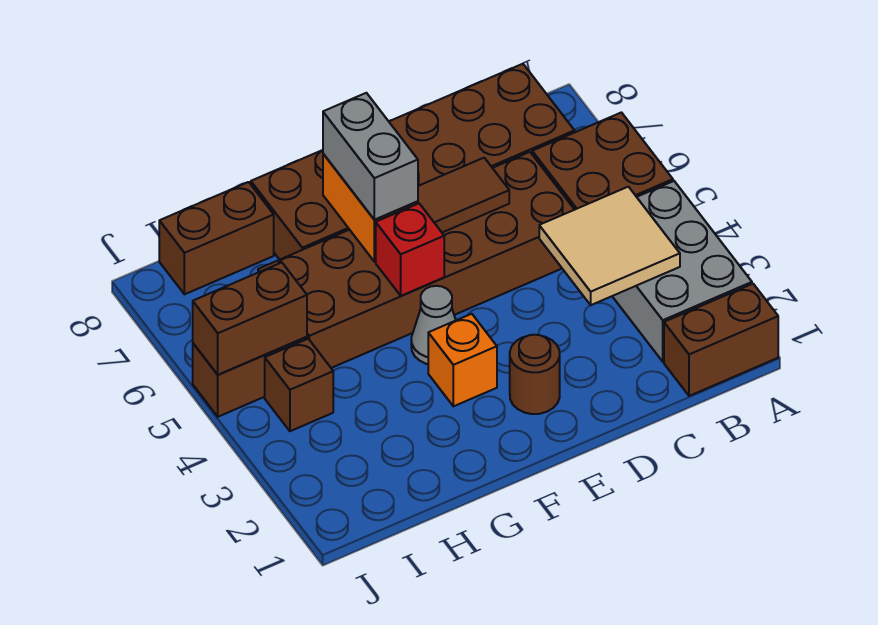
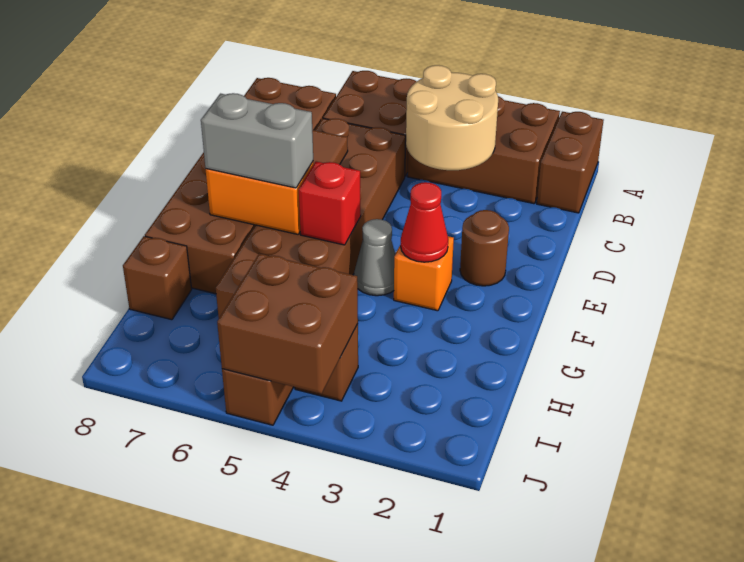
grey 2x3 brick [612,181,752,362] -> brown 2x3 brick [407,96,560,204]
tan 2x2 tile [539,187,680,305] -> tan 2x2 round brick [406,65,498,170]
none -> red 1x1 cone [401,182,448,262]
brown 1x2 brick [159,182,274,294] -> brown 1x1 brick [123,236,192,320]
brown 1x2 brick [193,263,307,375] -> brown 2x2 brick [217,254,358,394]

